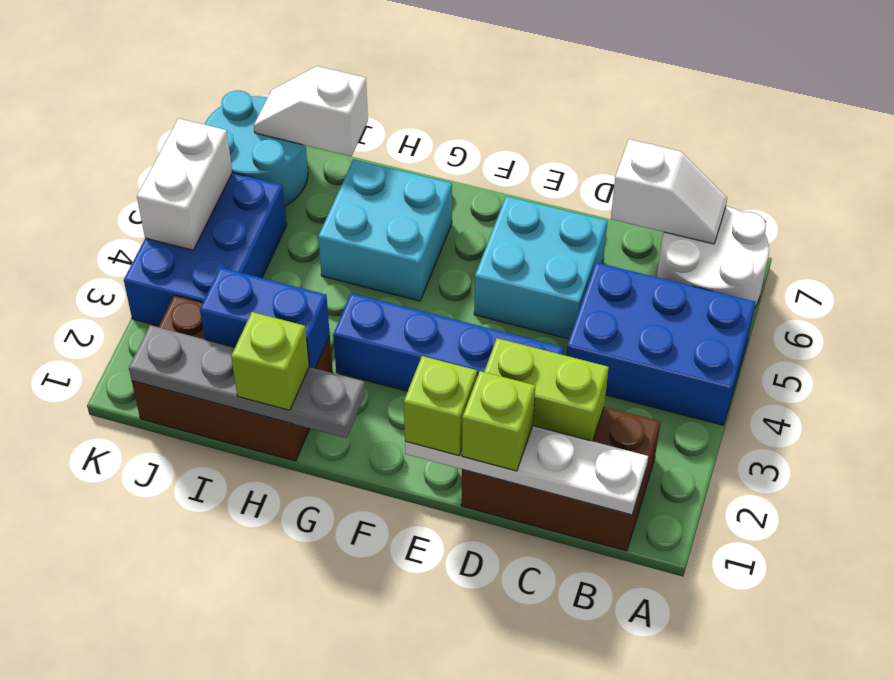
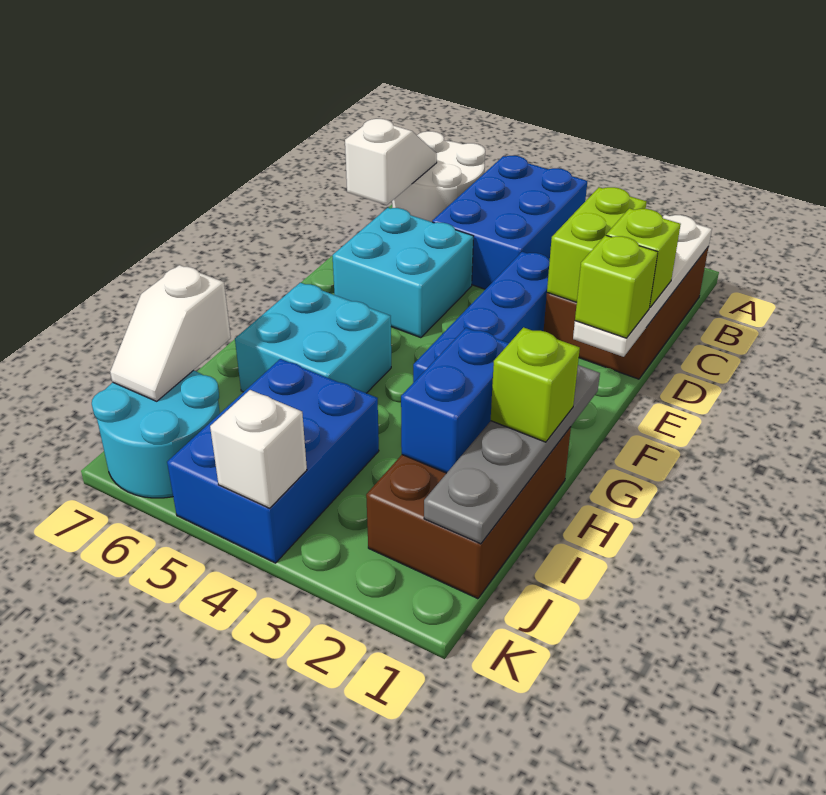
blue 2x3 brick [124,173,287,326] -> blue 2x3 brick turned to [167,359,379,563]
white 1x2 brick [137,118,232,250] -> white 1x1 brick [210,390,307,508]

